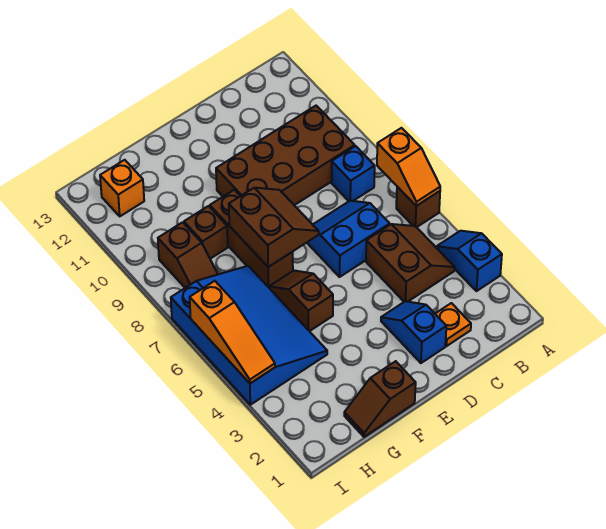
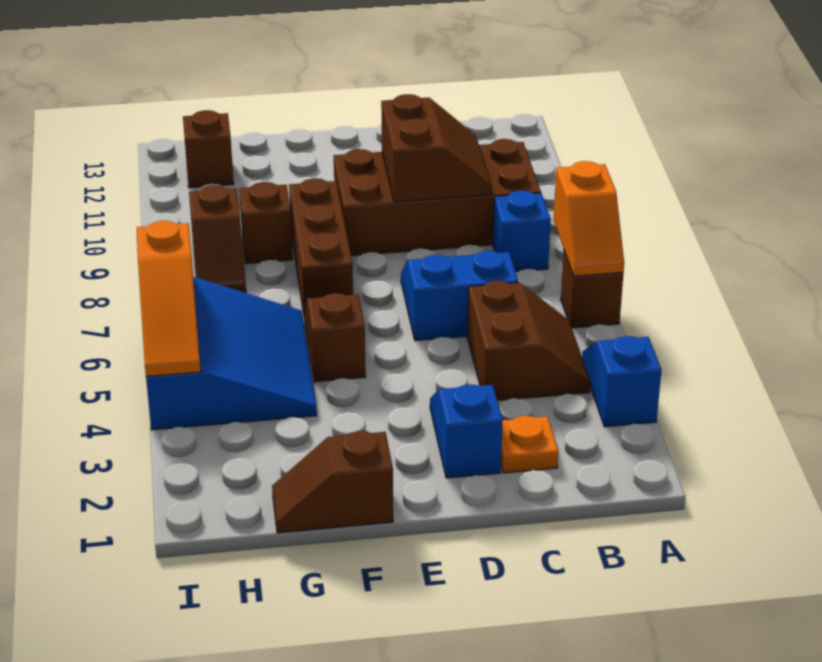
brown 2x2 slope [229,188,319,267] -> brown 2x2 slope moved to [381,94,492,202]
blue 3x4 slope [171,266,327,405] -> blue 3x3 slope [146,277,317,430]
orange 1x1 brick [100,160,144,216] -> brown 1x1 brick [183,110,234,188]

